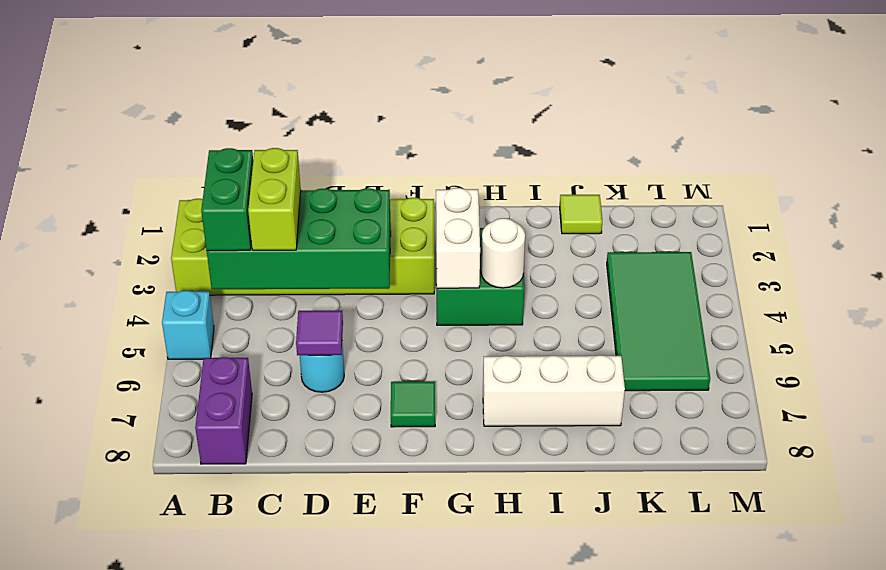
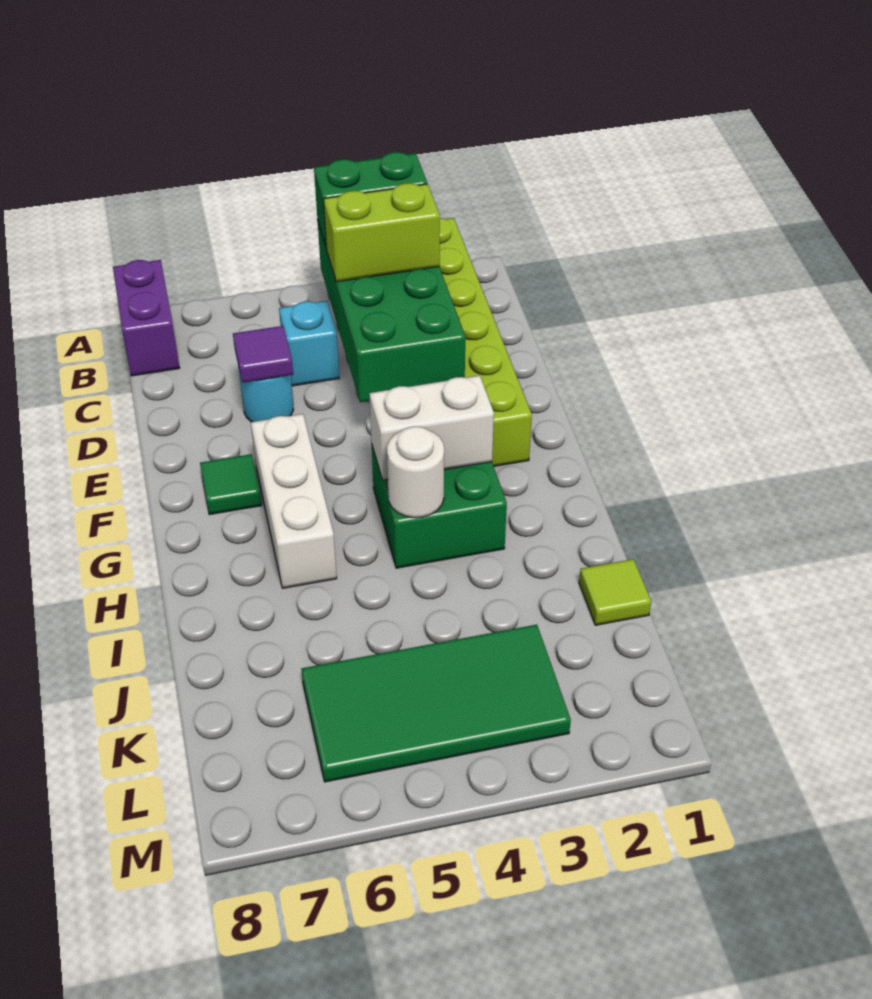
cyan 1x1 brick [162,291,214,359] -> cyan 1x1 brick moved to [279,301,339,386]
purple 1x2 brick [195,357,252,464] -> purple 1x2 brick turned to [113,260,180,376]
white 1x3 brick [483,355,625,426] -> white 1x3 brick moved to [251,414,337,588]

